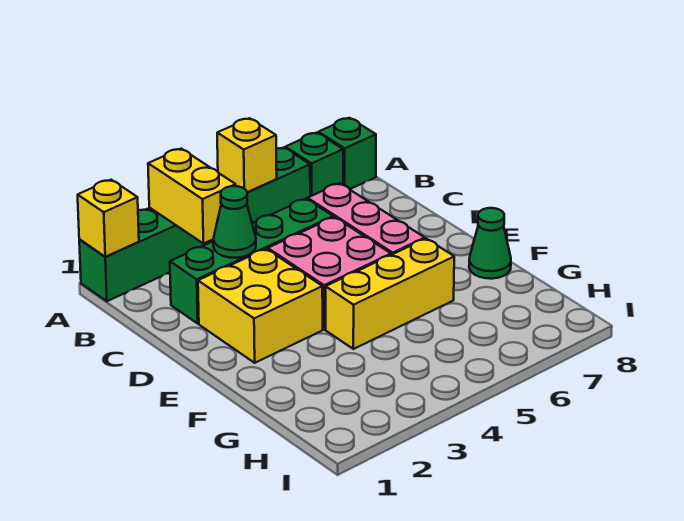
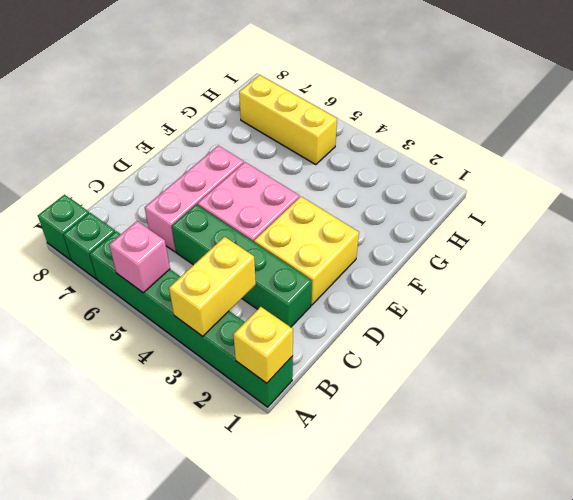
yellow 1x1 brick [217,118,277,192] -> pink 1x1 brick [109,221,170,293]
green 1x1 cone [213,186,256,258] -> none
yellow 1x3 brick [326,239,454,349] -> yellow 1x3 brick moved to [239,75,337,165]
green 1x1 cone [469,208,511,279] -> none

